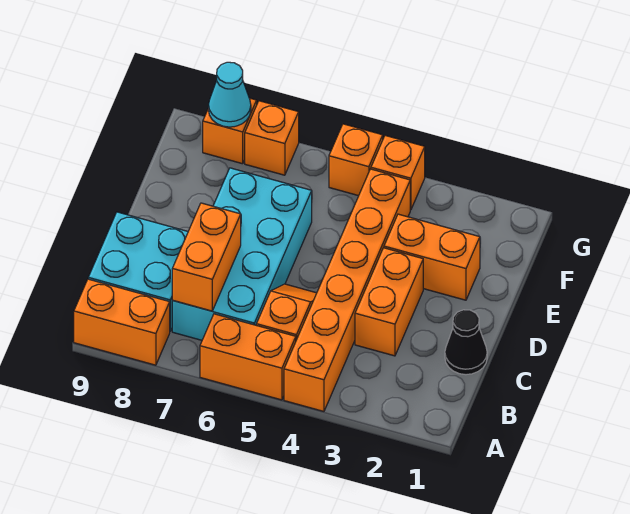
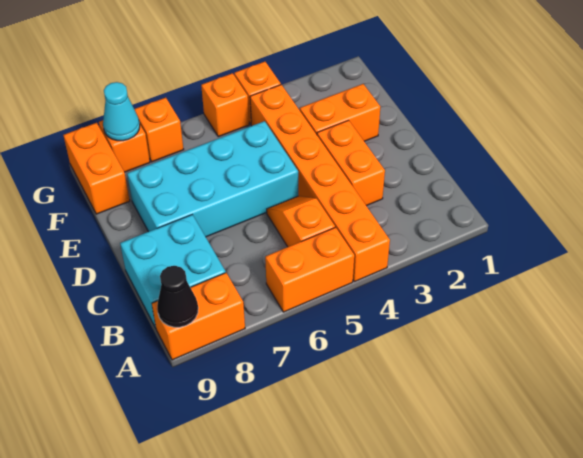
cyan 2x4 brick [172,168,312,340] -> cyan 2x4 brick turned to [127,121,298,237]
orange 1x2 brick [172,203,241,311] -> orange 1x2 brick moved to [63,123,130,214]
black 1x1 cone [445,310,487,375] -> black 1x1 cone moved to [157,266,198,327]

